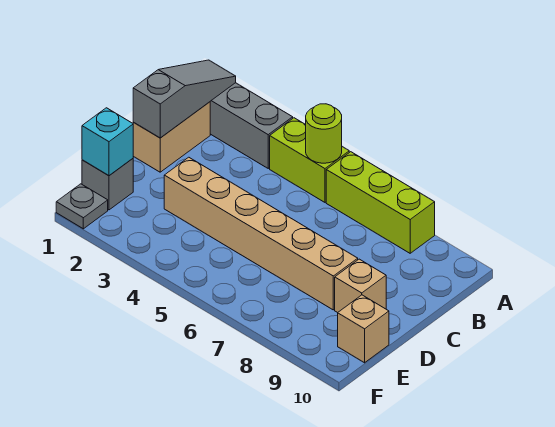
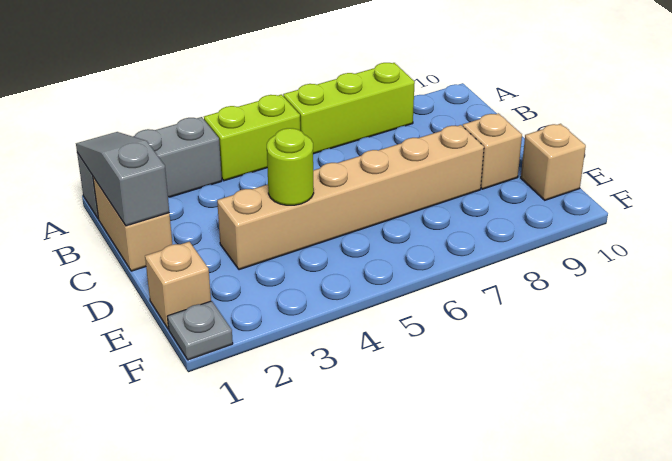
lime 1x1 round brick [306,104,342,163] -> lime 1x1 round brick moved to [267,128,314,205]
grey 1x1 brick [82,159,133,210] -> tan 1x1 brick [145,242,211,329]
cyan 1x1 brick [82,108,133,176] -> none

